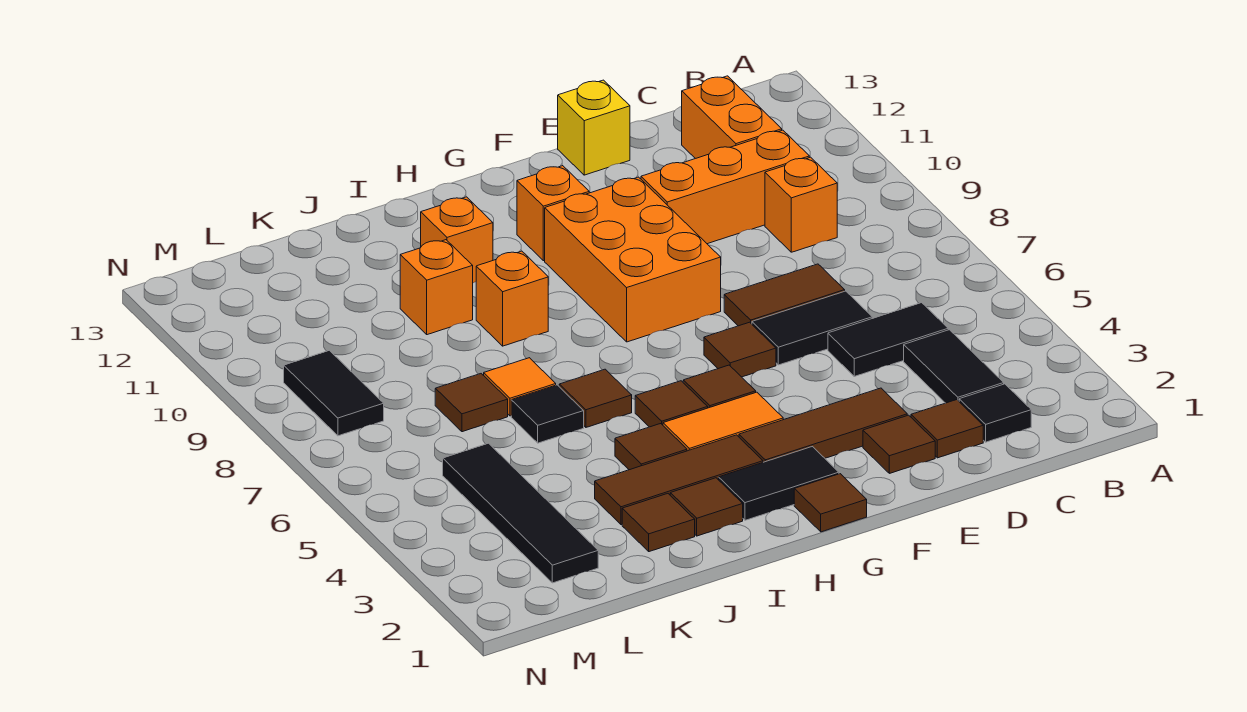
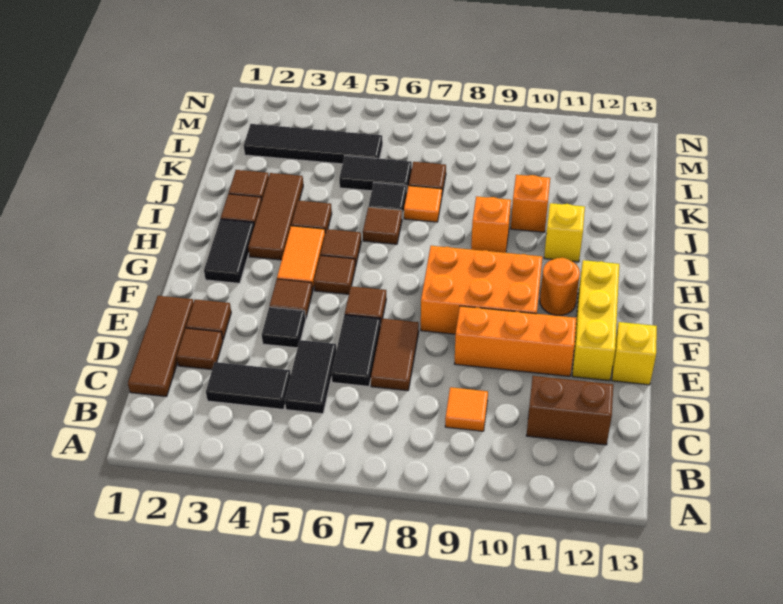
black 1x1 tile [959,384,1031,442] -> black 1x1 tile moved to [262,307,306,348]
orange 1x1 brick [765,157,837,252] -> orange 1x1 tile [445,387,488,431]
orange 1x3 brick [641,130,809,244] -> orange 1x3 brick turned to [455,306,577,376]
orange 1x2 brick [682,76,782,159] -> brown 1x2 brick [526,376,613,445]
brown 1x3 tile [739,388,907,462] -> brown 1x3 tile moved to [128,296,193,397]
none -> yellow 1x3 brick [572,260,619,381]
brown 1x1 tile [794,474,867,532] -> brown 1x1 tile moved to [270,279,312,318]
orange 1x1 brick [517,166,589,261] -> orange 1x1 round brick [540,258,580,315]
orange 1x1 brick [421,197,493,283] -> yellow 1x1 brick [544,203,585,262]
black 1x2 tile [284,350,384,436] -> black 1x2 tile moved to [339,156,412,191]

